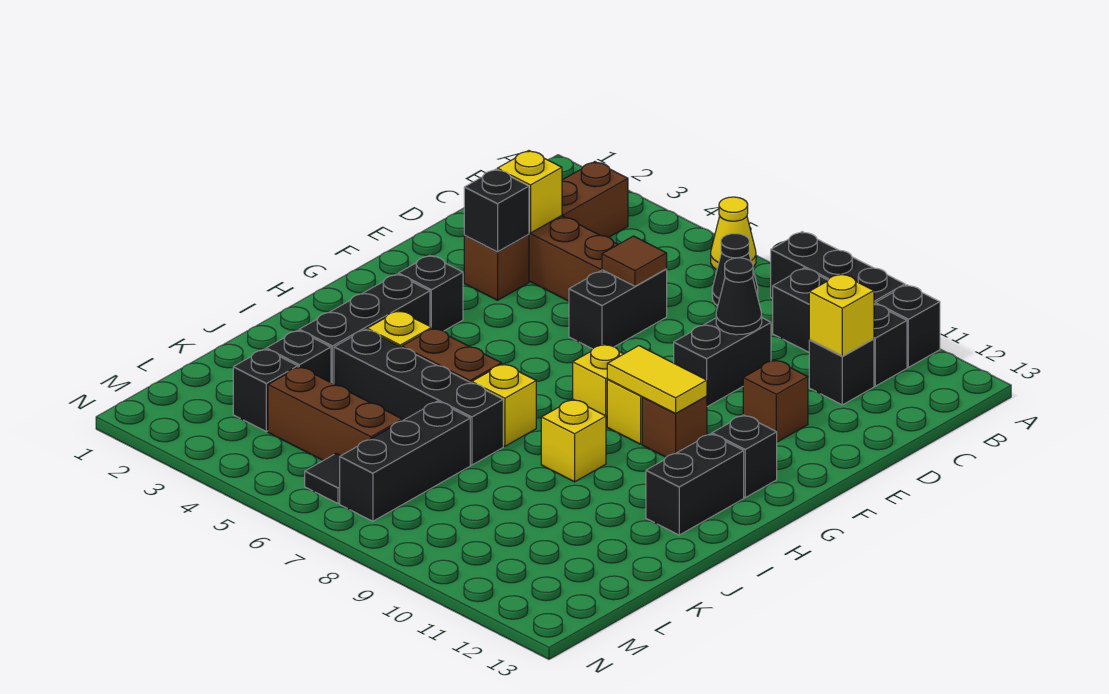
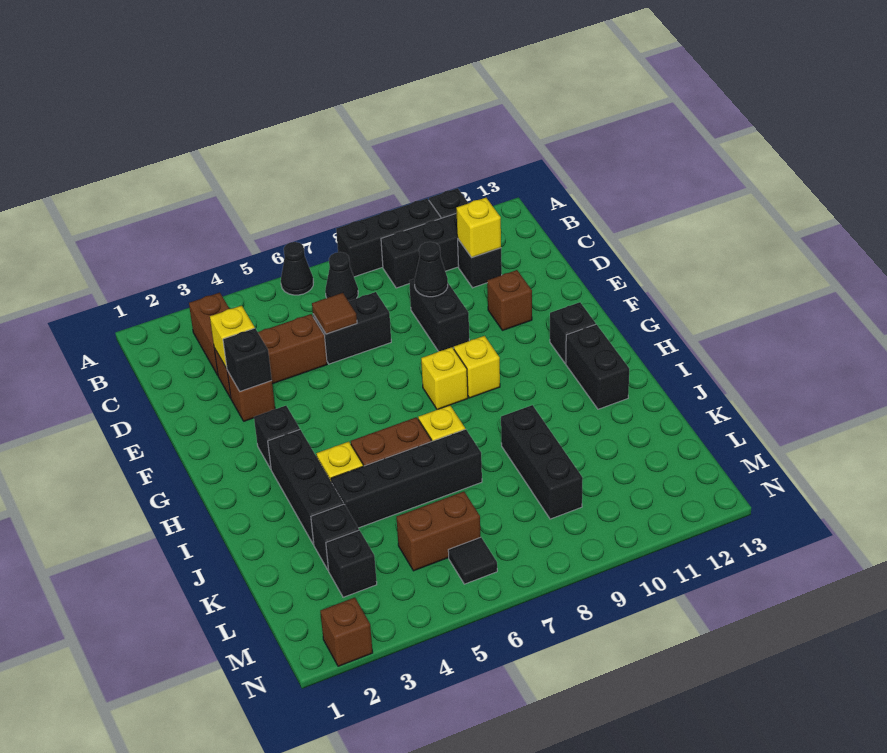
yellow 1x1 cone [711,197,756,270] -> black 1x1 cone [281,242,313,295]
black 1x2 brick [569,269,667,349] -> black 1x2 brick turned to [313,292,391,364]
yellow 1x2 tile [607,346,707,414] -> none
brown 1x1 brick [642,396,707,457] -> brown 1x1 brick moved to [320,598,373,666]
yellow 1x1 brick [541,399,606,482] -> none
black 1x3 brick [340,401,470,521] -> black 1x3 brick moved to [501,405,583,519]
brown 1x3 brick [268,367,402,461] -> brown 1x2 brick [397,492,480,571]

